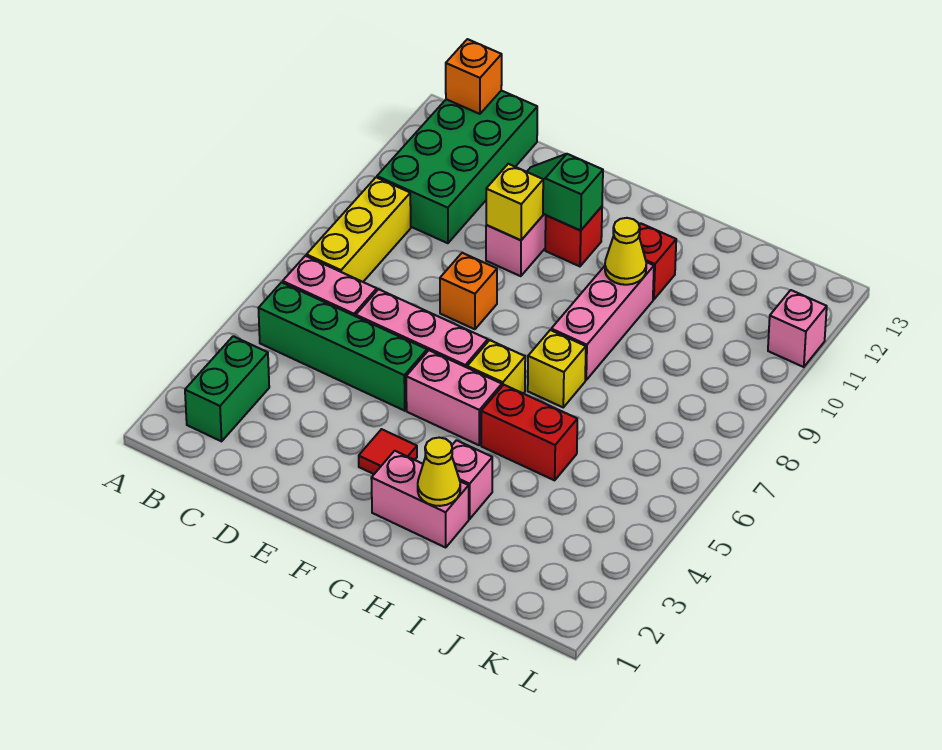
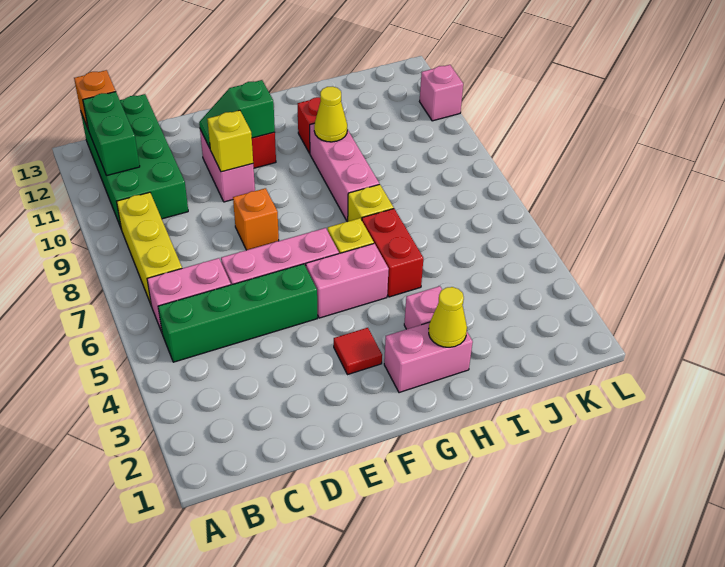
green 1x2 brick [185,336,269,441] -> green 1x2 brick moved to [83,92,140,176]
red 1x2 brick [481,385,577,480] -> red 1x2 brick turned to [362,209,423,297]

